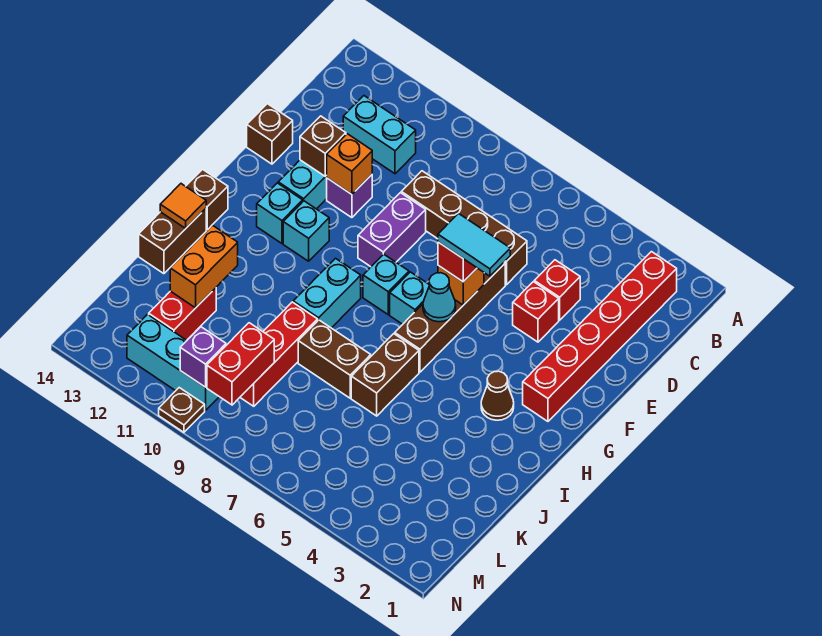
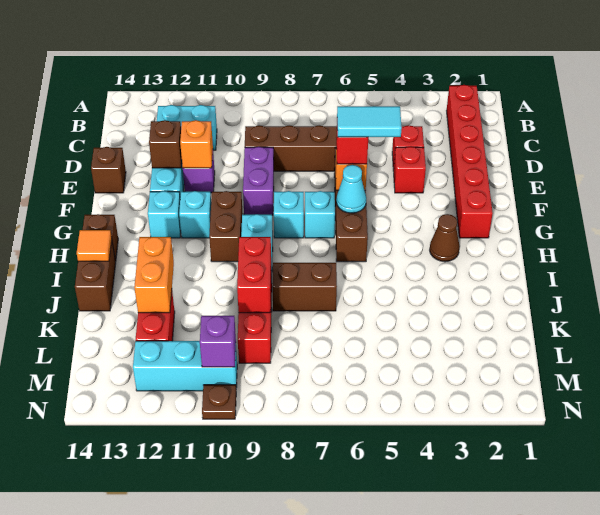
brown 1x2 brick [351,334,419,416] -> brown 1x2 brick moved to [209,191,243,262]
red 1x2 brick [207,323,274,405] -> red 1x2 brick moved to [237,237,271,313]

